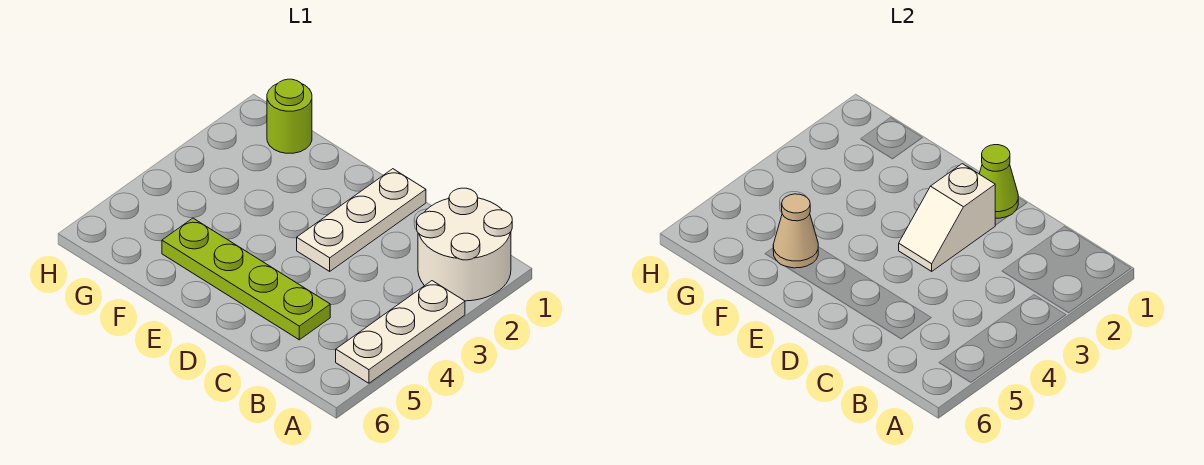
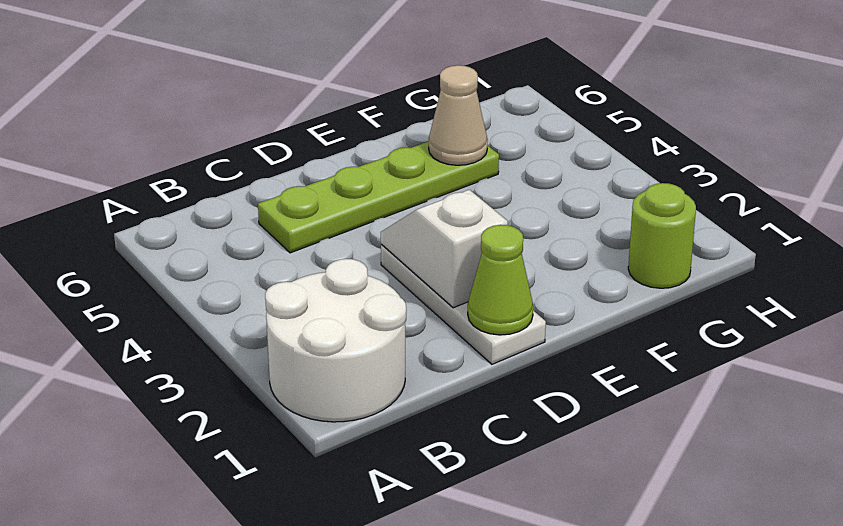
white 1x3 plate [336,281,465,383] -> none

